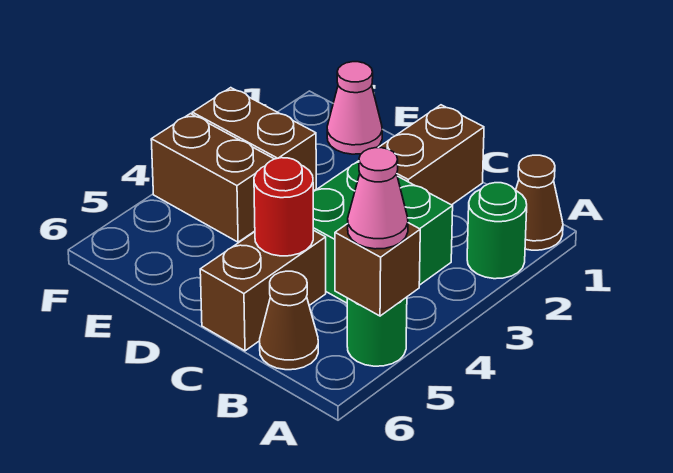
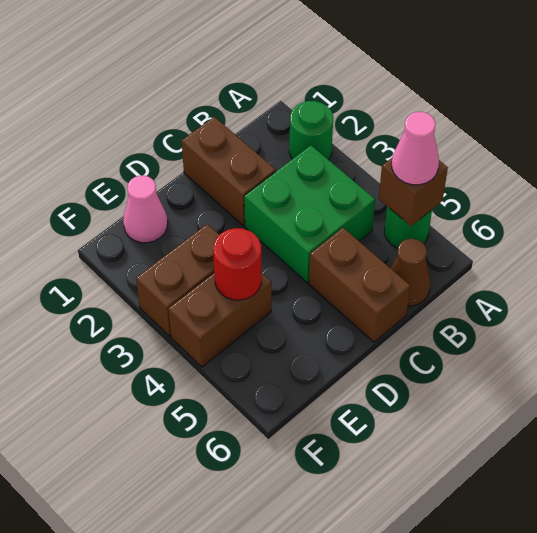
brown 1x1 cone [516,155,563,250] -> none
red 1x1 round brick [254,158,313,256] -> red 1x1 round brick moved to [213,228,261,300]

